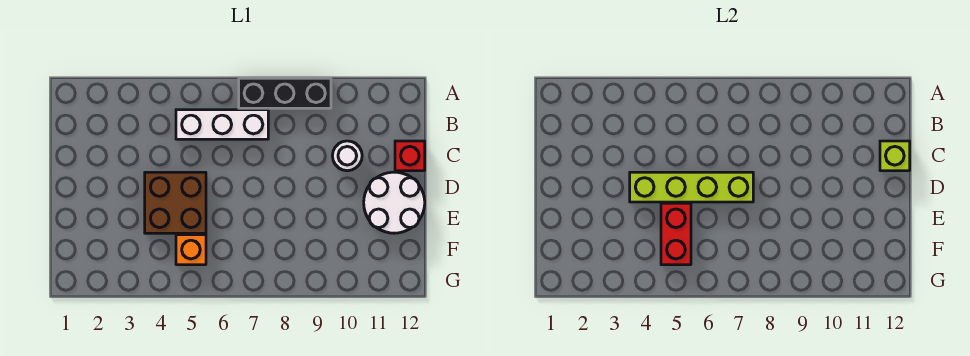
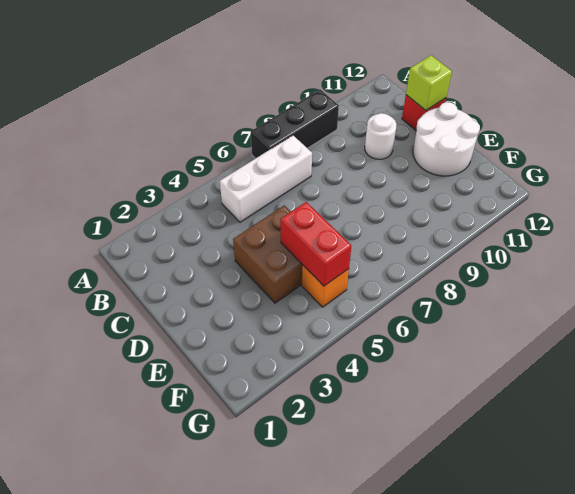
lime 1x4 brick [630,172,753,202] -> none

